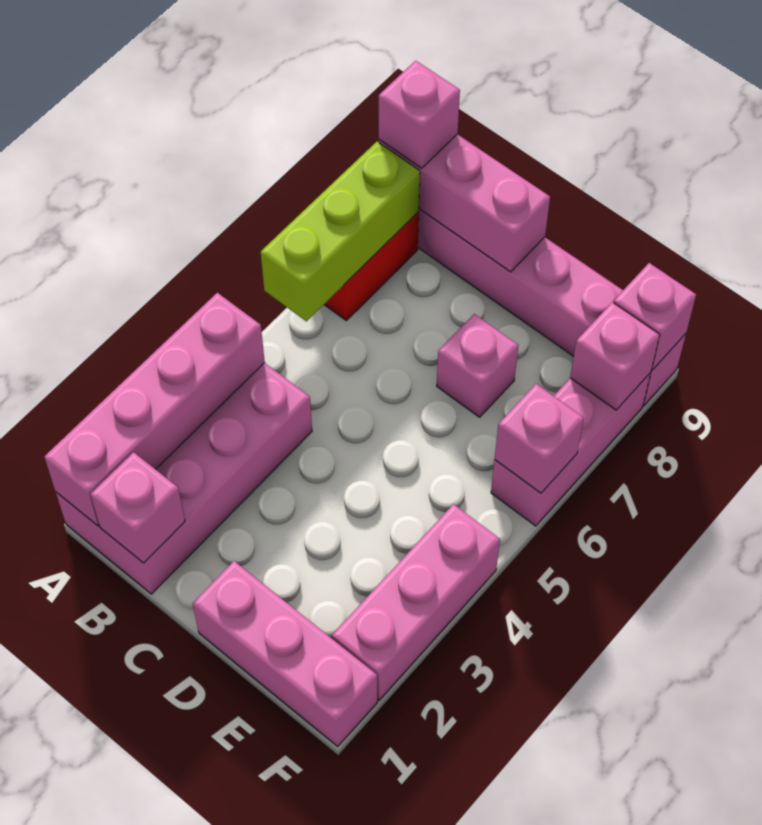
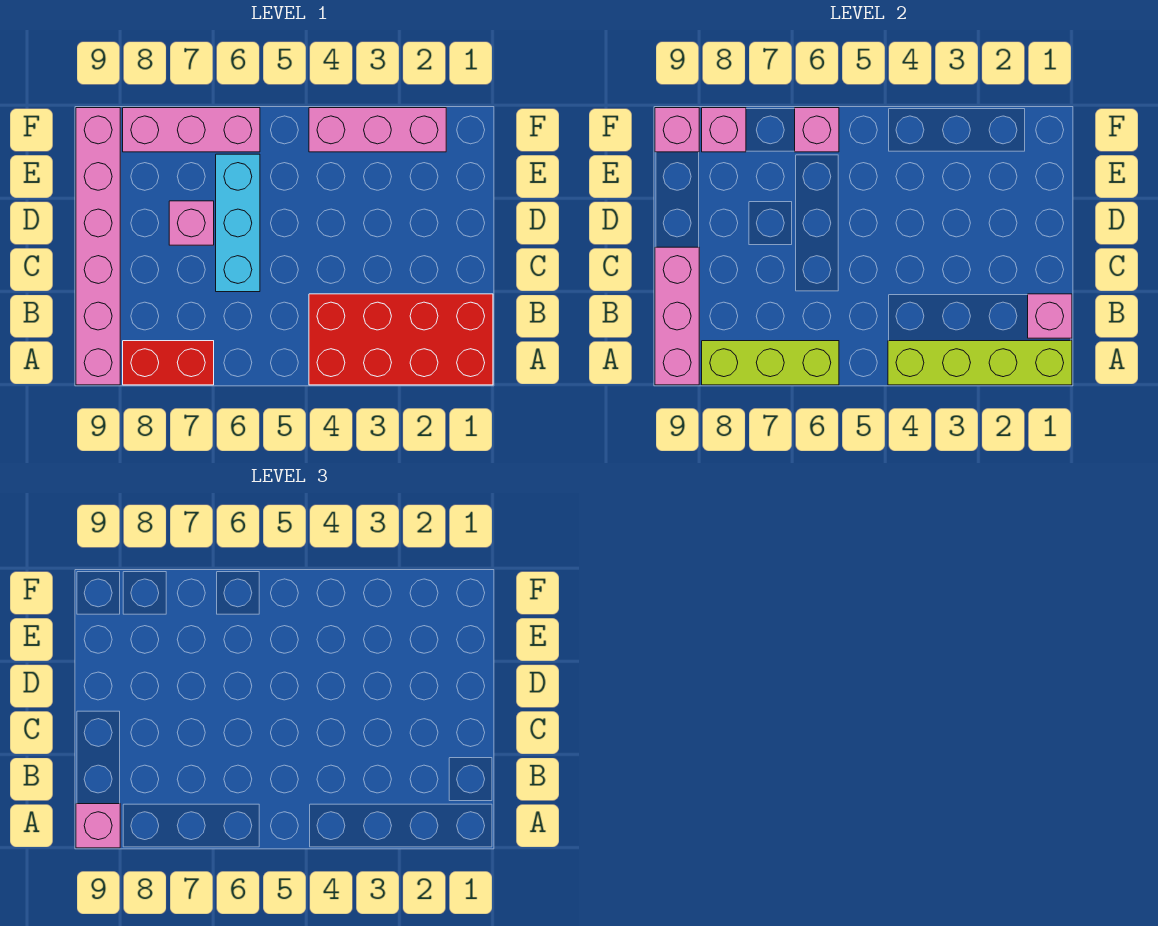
pink 2x4 brick [56,363,312,594] -> red 2x4 brick [309,294,493,385]
pink 1x4 brick [44,293,265,526] -> lime 1x4 brick [888,341,1072,385]
none -> cyan 1x3 brick [216,154,260,292]
pink 1x3 brick [193,561,377,746] -> none

